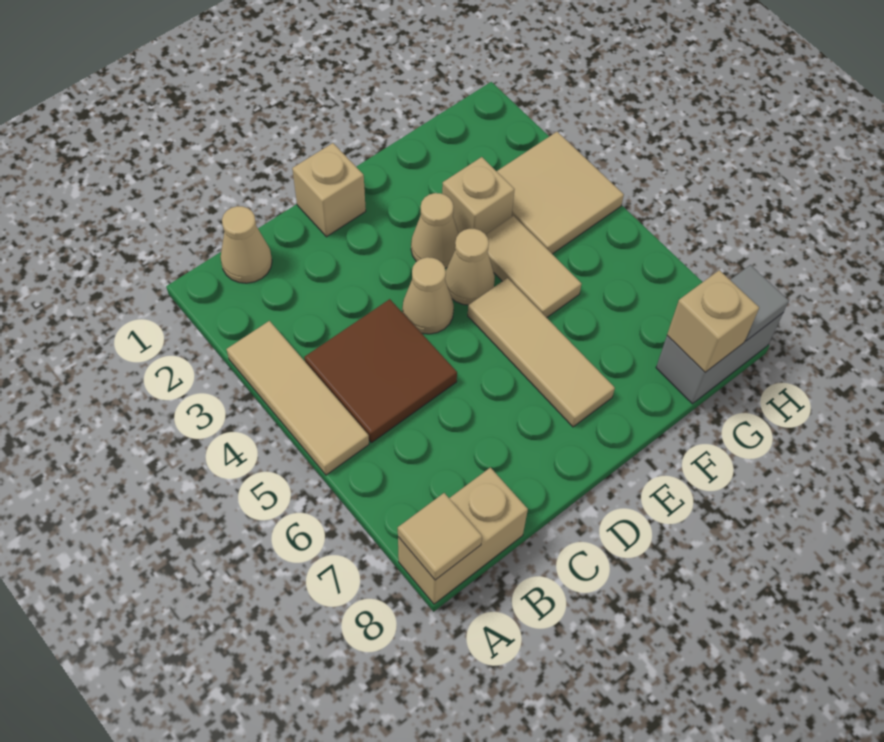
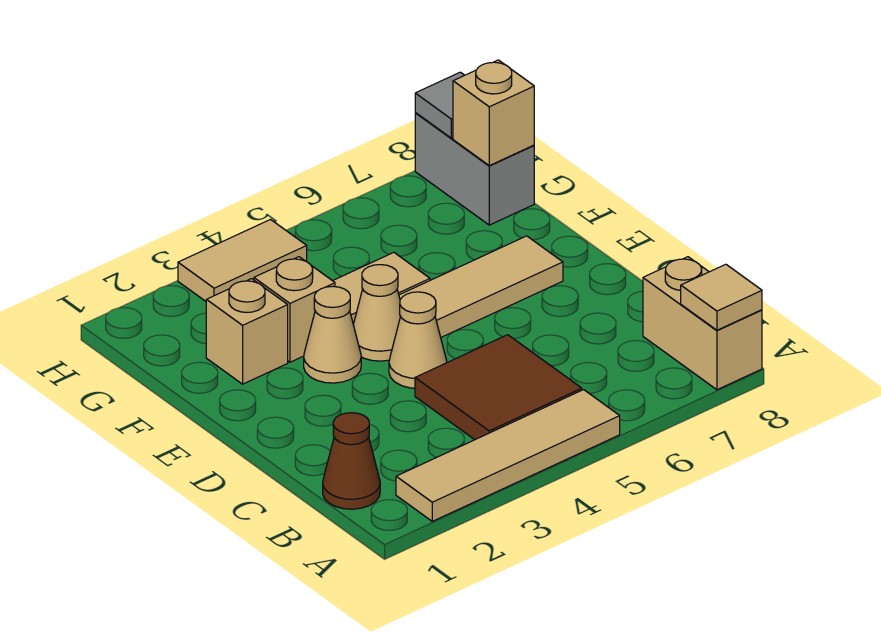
tan 1x3 tile [227,321,369,475] -> tan 1x4 tile [396,390,620,521]
tan 1x1 cone [221,206,272,283] -> brown 1x1 cone [323,413,380,509]
tan 1x1 brick [292,143,366,237] -> tan 1x1 brick moved to [206,279,288,384]
tan 2x2 tile [497,132,624,254] -> tan 1x2 tile [178,220,307,301]

